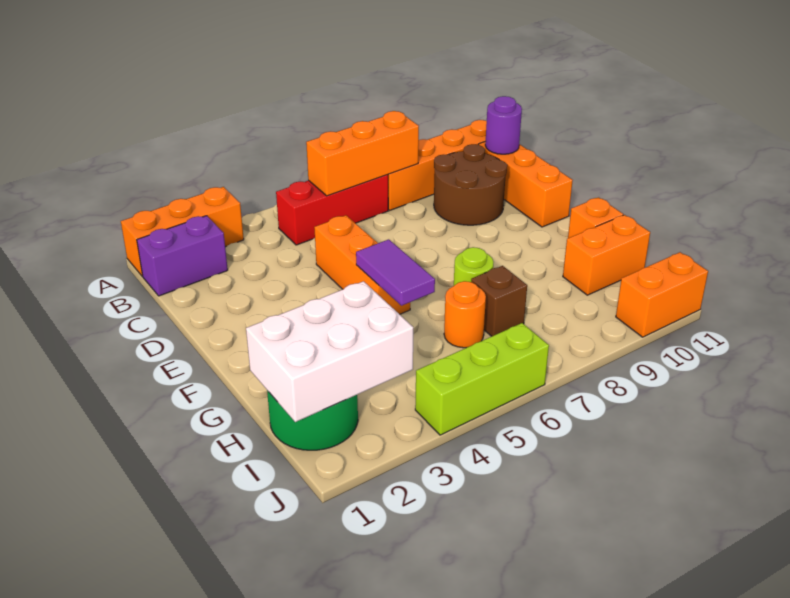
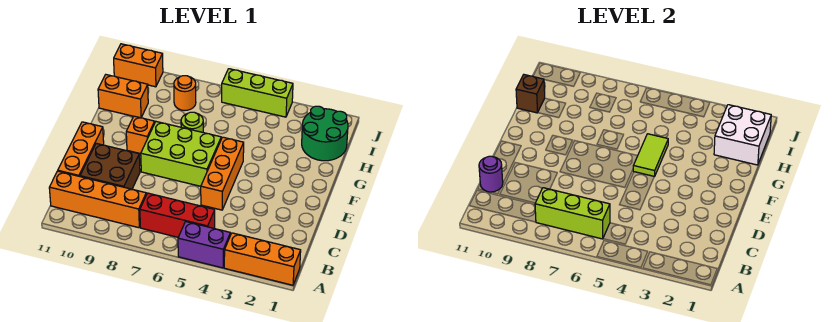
purple 1x2 brick [137,216,228,296] -> purple 1x2 brick moved to [178,222,230,268]
orange 1x3 brick [306,111,419,196] -> lime 1x3 brick [535,188,610,239]
brown 2x2 round brick [434,144,507,225] -> brown 2x2 brick [80,143,140,189]
none -> lime 2x3 brick [141,122,221,186]
purple 1x2 tile [356,239,435,306] -> lime 1x2 tile [633,134,668,177]
orange 1x1 brick [568,197,623,238] -> orange 1x1 brick moved to [126,116,155,154]
white 2x3 brick [246,281,413,422] -> white 2x2 brick [714,105,771,165]
orange 1x1 round brick [444,281,486,348] -> orange 1x1 round brick moved to [174,76,196,110]
brown 1x1 brick [471,266,527,336] -> brown 1x1 brick moved to [516,75,545,113]

